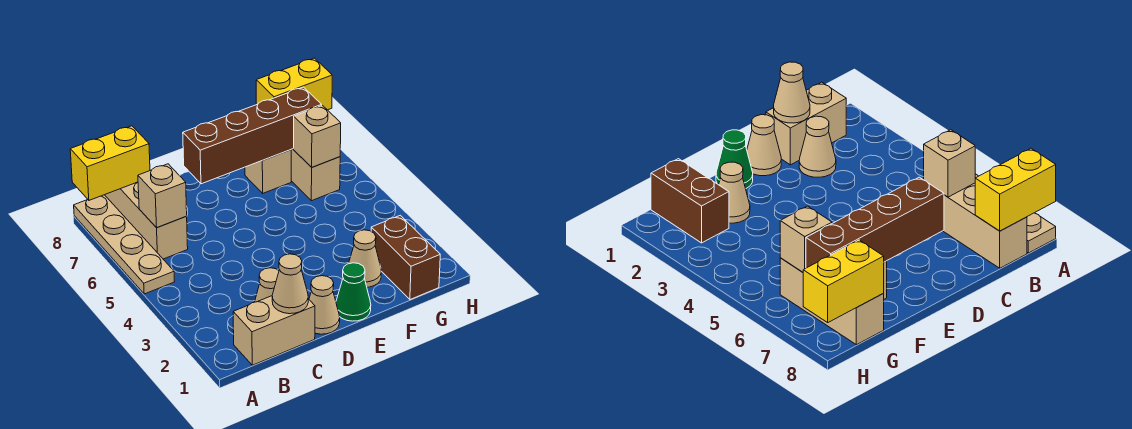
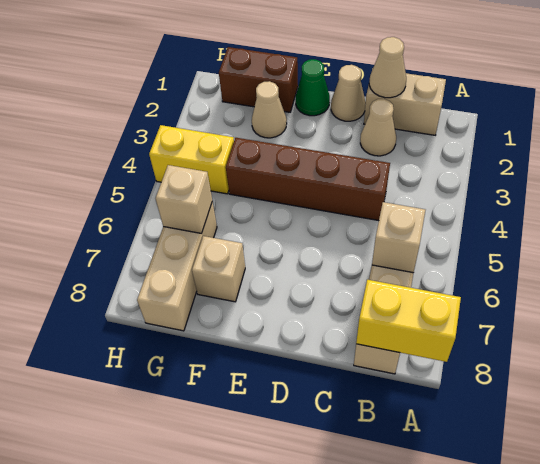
tan 1x4 plate [74,195,175,294] -> none
brown 1x4 brick [183,87,322,184] -> brown 1x4 brick moved to [226,138,390,221]
brown 1x2 brick [371,215,440,300] -> brown 1x2 brick turned to [219,47,298,112]
yellow 1x2 brick [256,58,332,110] -> yellow 1x2 brick moved to [149,125,234,194]

